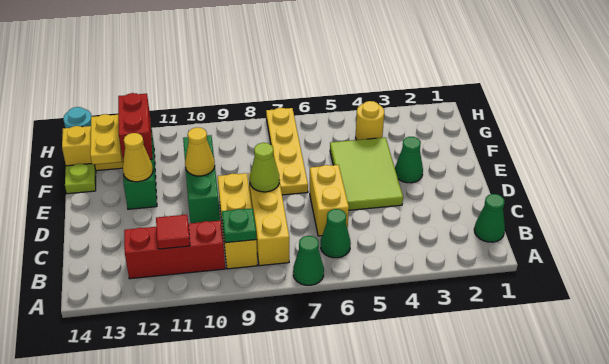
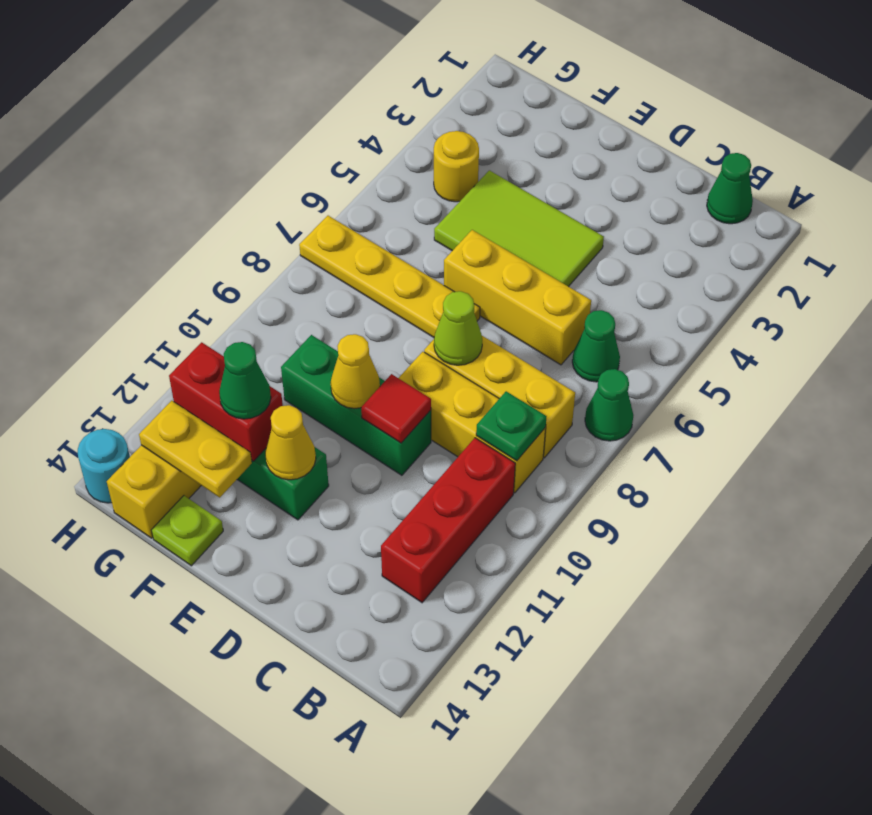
red 1x1 tile [156,215,190,249] -> red 1x1 tile moved to [361,374,431,443]
yellow 1x2 brick [310,165,349,236] -> yellow 1x3 brick [444,230,591,365]
green 1x1 cone [395,137,423,183] -> green 1x1 cone moved to [219,342,271,419]

